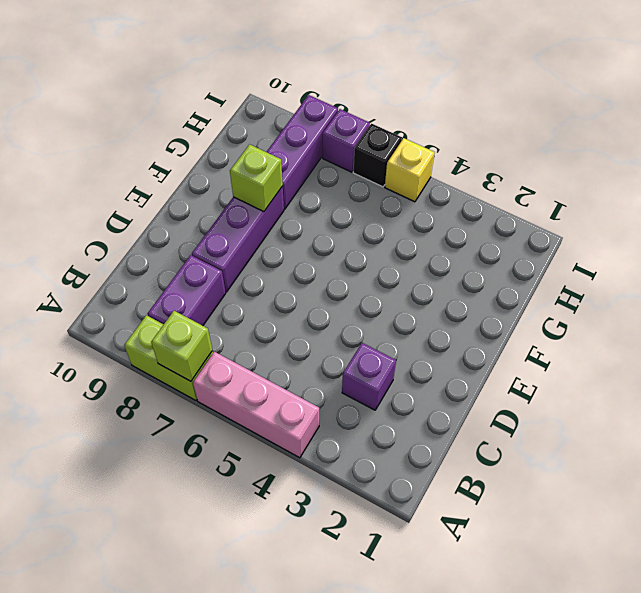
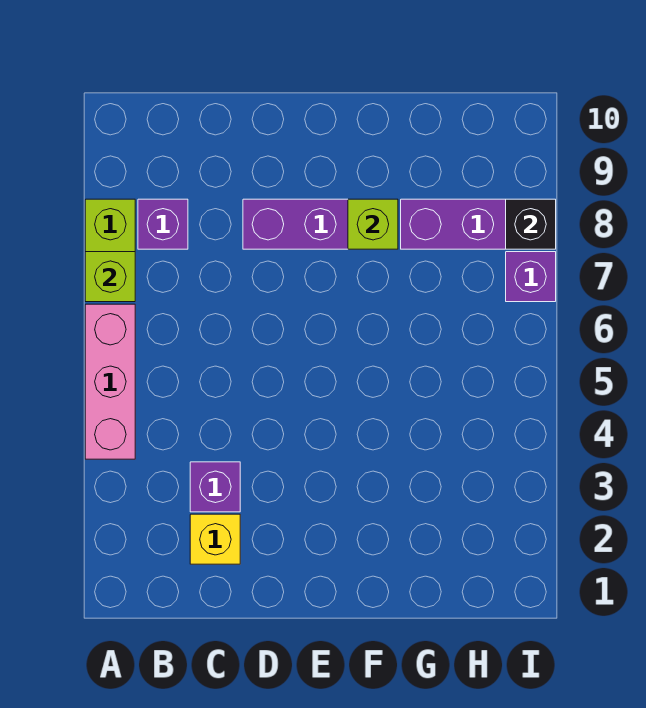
purple 1x2 brick [147,255,226,326] -> purple 1x1 brick [138,199,188,249]
yellow 1x1 brick [385,138,435,202] -> yellow 1x1 brick moved to [190,514,240,564]
black 1x1 brick [353,124,402,187] -> black 1x1 brick moved to [506,199,556,249]

